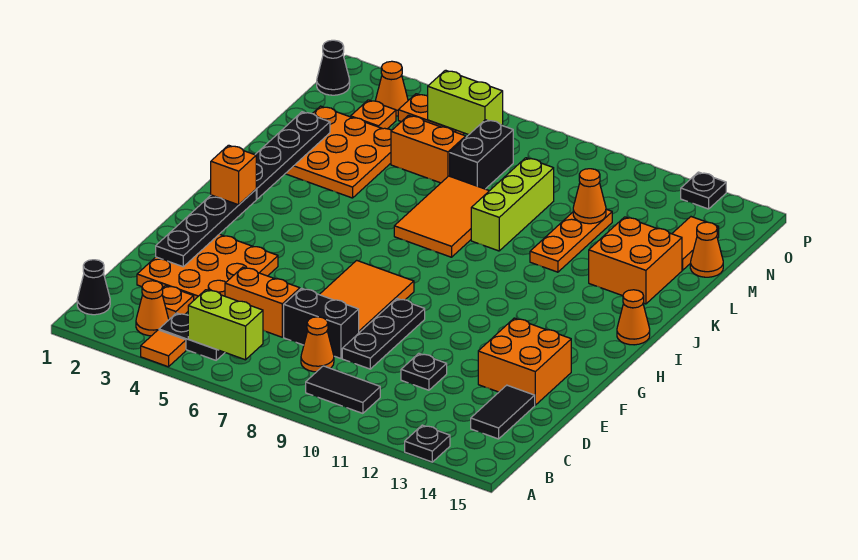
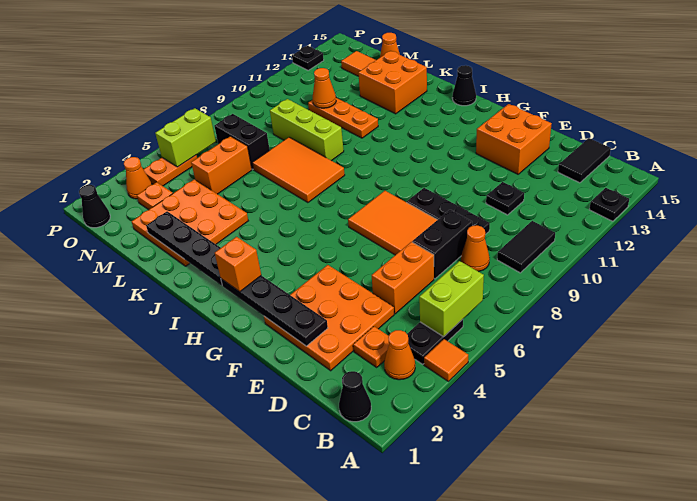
black 1x2 tile [471,385,535,439] -> black 1x2 tile turned to [558,138,611,183]
orange 1x1 cone [617,290,650,345] -> black 1x1 cone [452,65,476,106]

